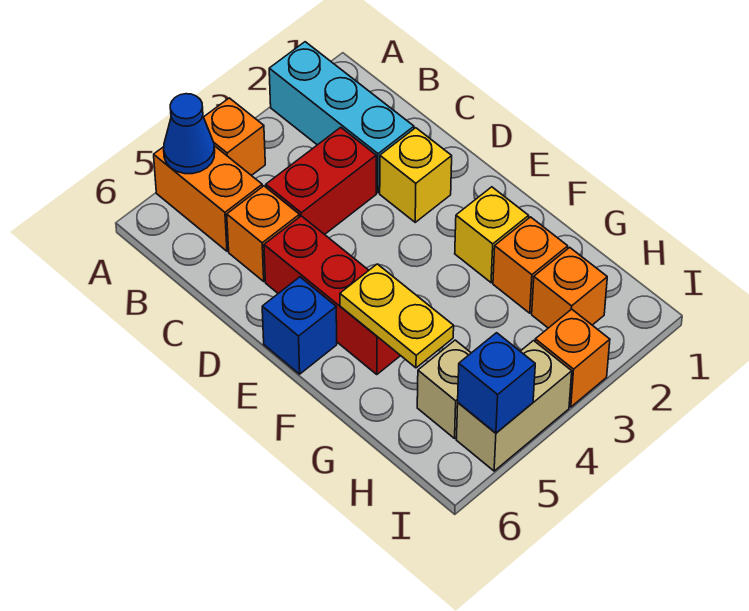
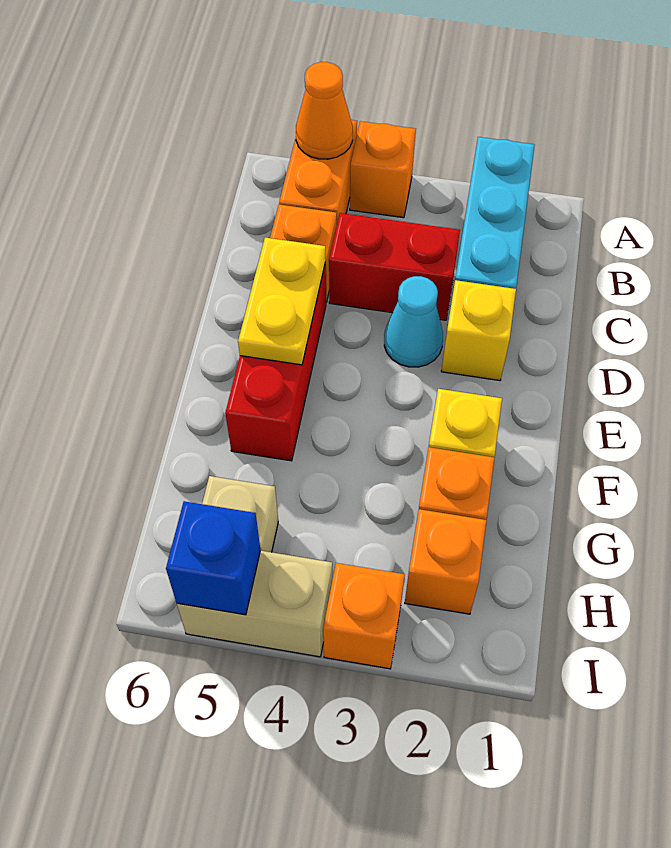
blue 1x1 cone [164,94,215,174] -> orange 1x1 cone [296,62,353,159]
none -> cyan 1x1 cone [384,276,443,367]
blue 1x1 brick [262,277,337,374] -> none
yellow 1x2 plate [340,264,454,368] -> yellow 1x2 plate moved to [238,237,326,365]

